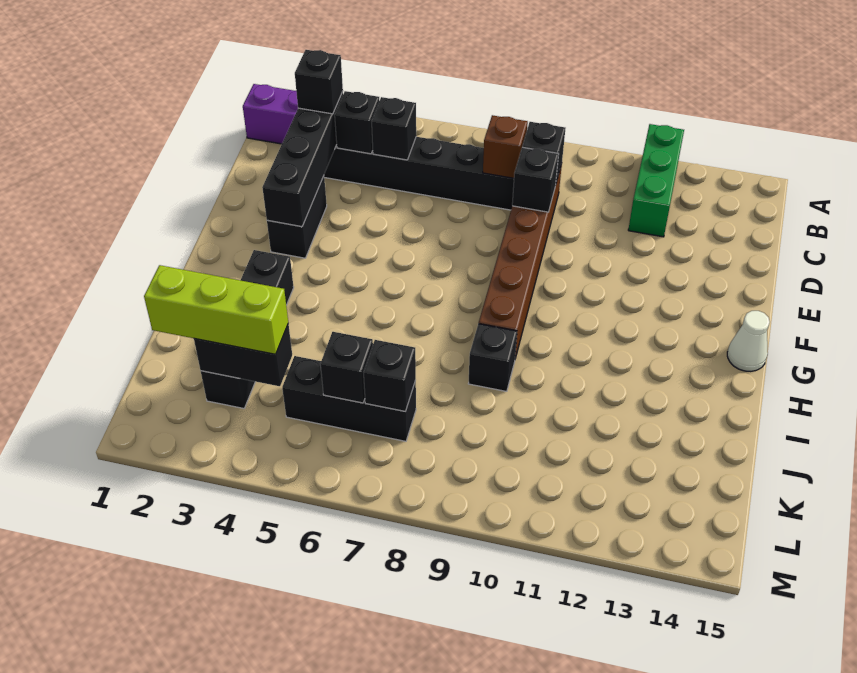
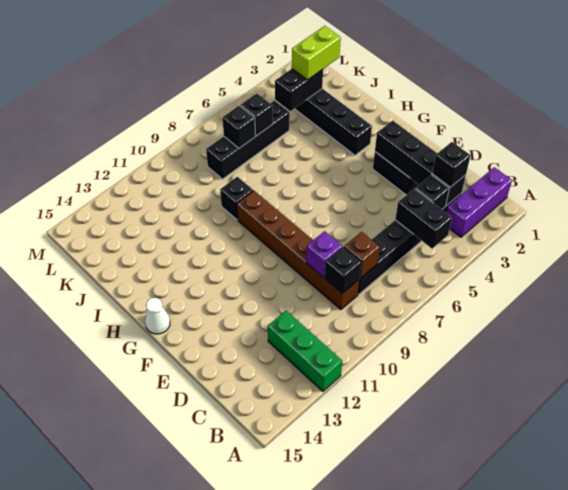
black 1x1 brick [372,97,416,160] -> black 1x2 brick [395,189,452,249]
black 1x1 brick [512,147,559,212] -> purple 1x1 brick [306,231,342,277]
lime 1x3 brick [144,265,288,354] -> lime 1x2 brick [292,26,341,80]
black 1x3 brick [282,356,416,441] -> black 1x4 brick [206,101,290,179]

